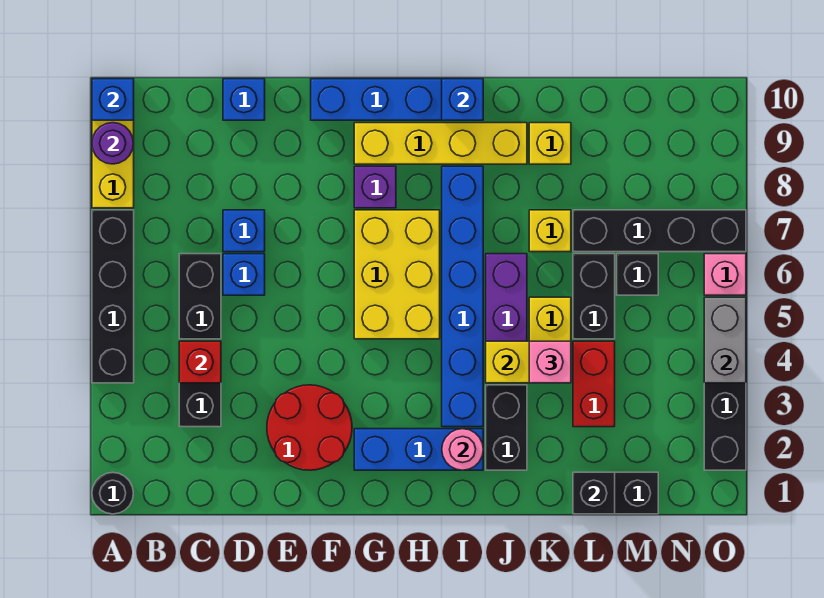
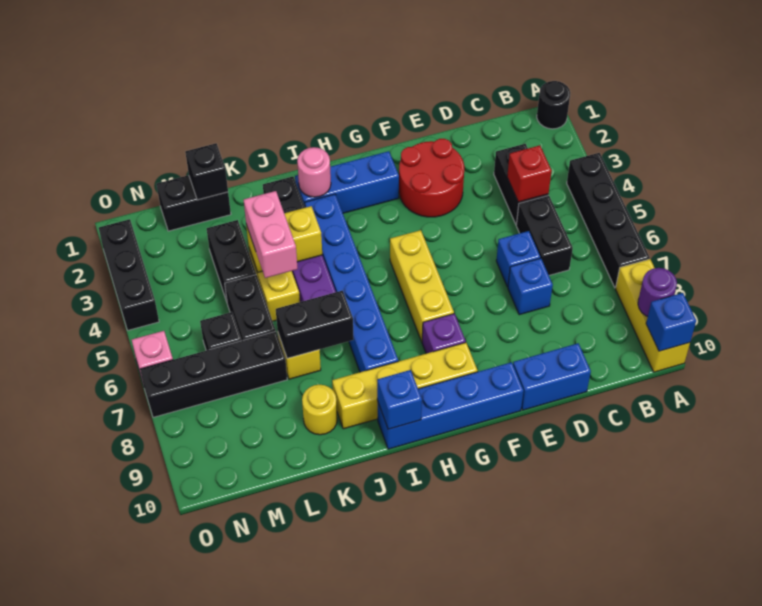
blue 1x1 brick [223,79,265,120] -> blue 1x2 brick [513,343,591,410]
yellow 2x3 brick [354,210,440,339] -> yellow 1x3 brick [390,230,454,342]
none -> black 1x2 brick [276,291,354,358]
pink 1x1 brick [529,341,571,383] -> pink 1x2 brick [244,191,298,278]
yellow 1x1 brick [529,123,571,164] -> yellow 1x1 round brick [302,385,337,435]
red 1x2 brick [573,341,615,427] -> black 1x2 brick [207,220,256,302]
grey 1x2 brick [704,297,746,383] -> none

